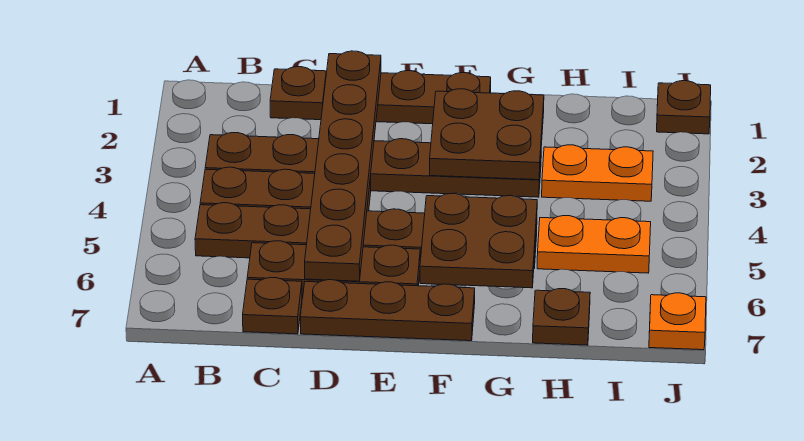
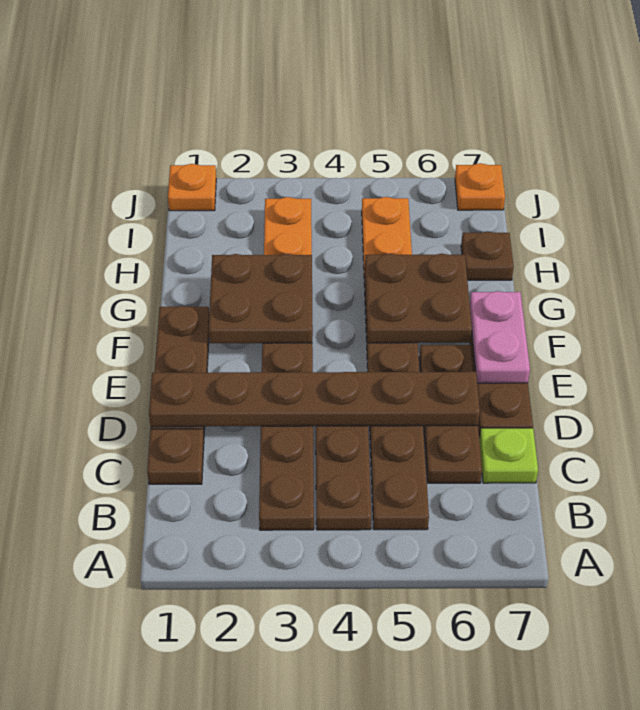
brown 1x1 plate [243,277,302,334] -> lime 1x1 plate [479,428,538,483]
none -> pink 1x2 plate [470,291,530,383]
brown 1x1 plate [657,81,711,134] -> orange 1x1 plate [168,164,216,211]

